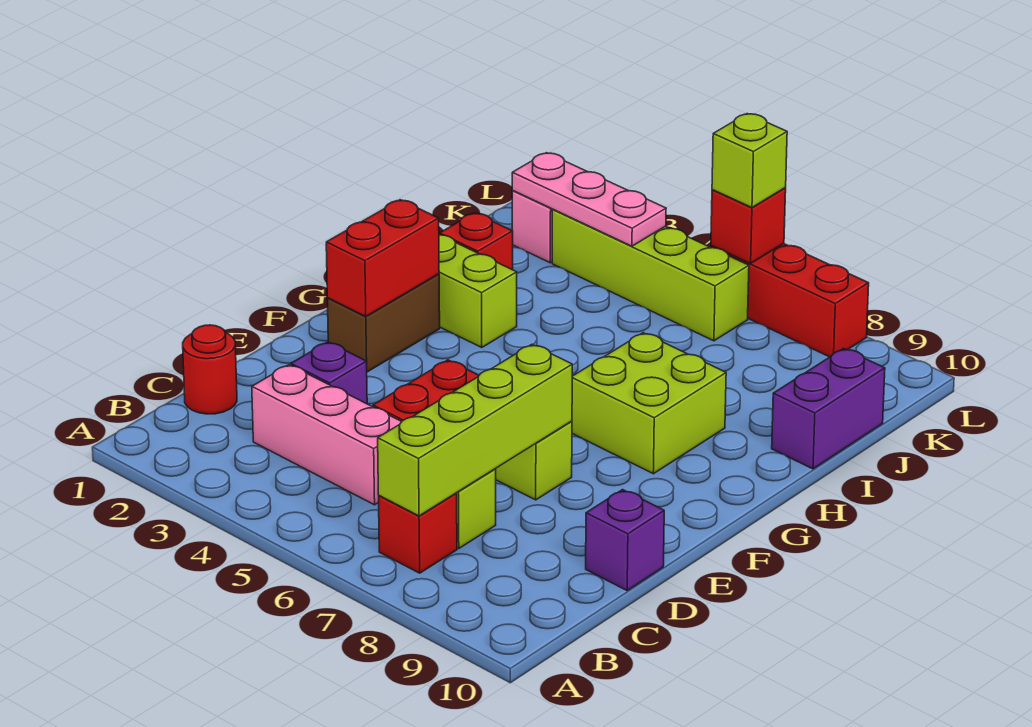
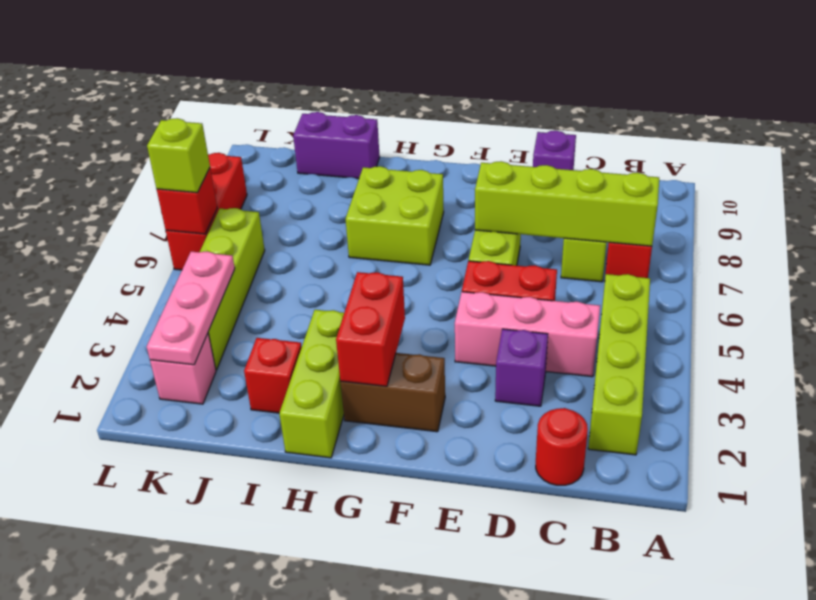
none -> lime 1x4 brick [588,274,650,455]
pink 1x3 brick [252,365,402,505] -> pink 1x3 brick turned to [455,292,600,377]
red 1x2 brick [326,200,439,316] -> red 1x2 brick turned to [336,272,405,386]

